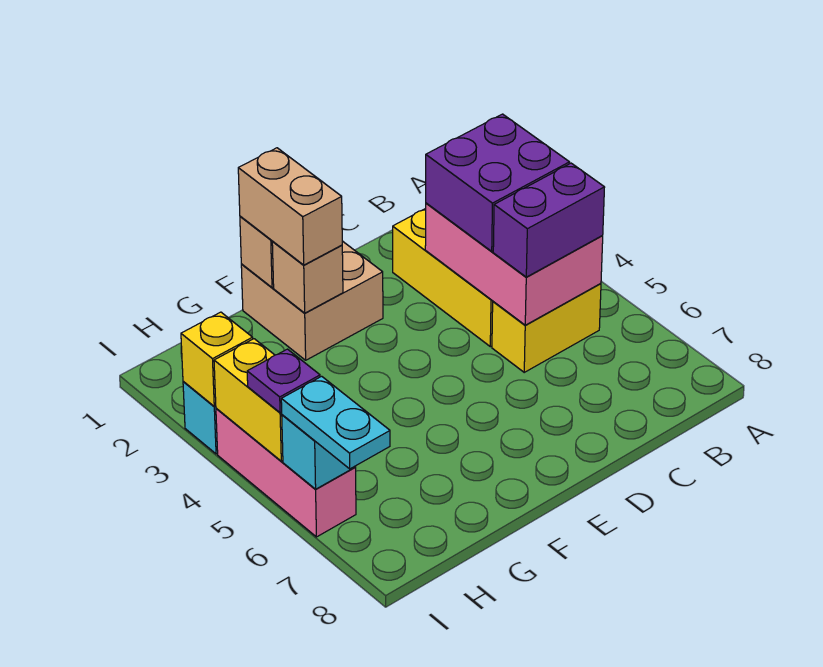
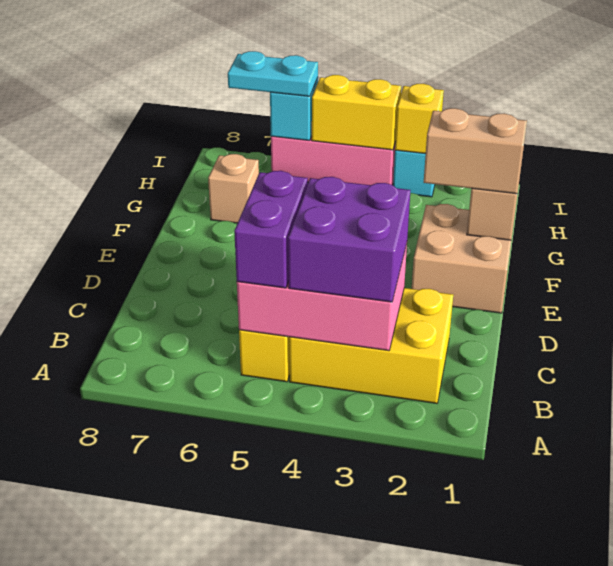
tan 1x1 brick [272,242,343,313] -> tan 1x1 brick moved to [208,154,259,223]
purple 1x1 plate [247,349,320,413] -> none

